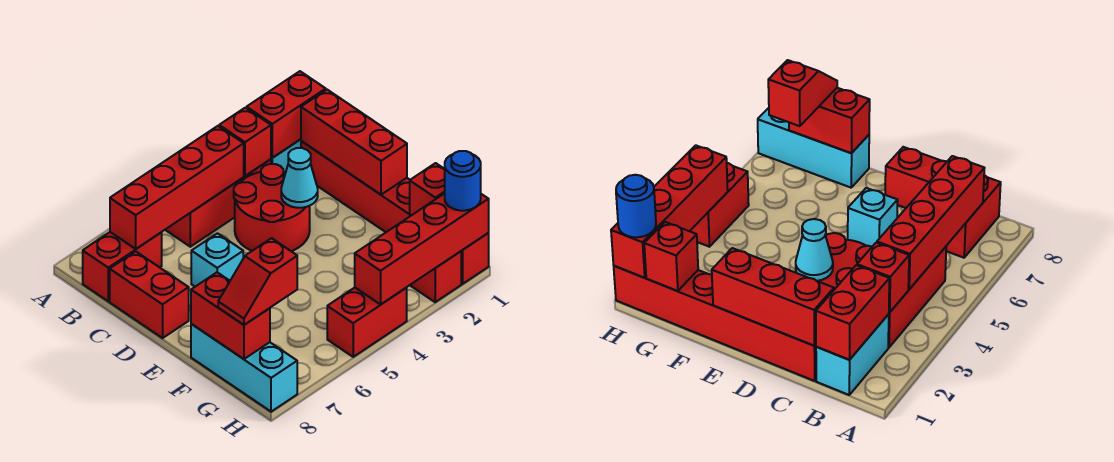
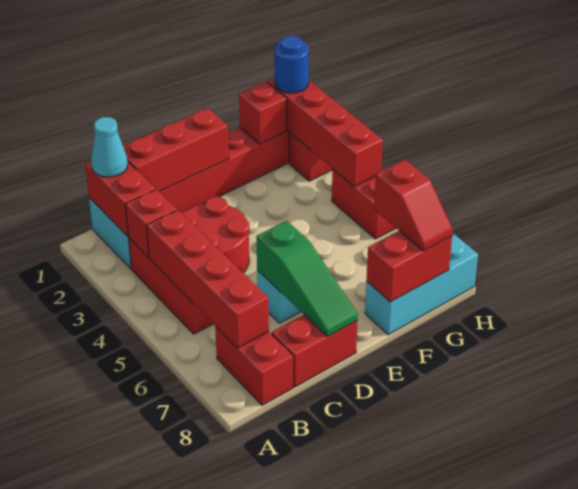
cyan 1x1 cone [281,148,318,208] -> cyan 1x1 cone moved to [91,117,128,177]
none -> green 1x3 slope [256,221,358,337]

